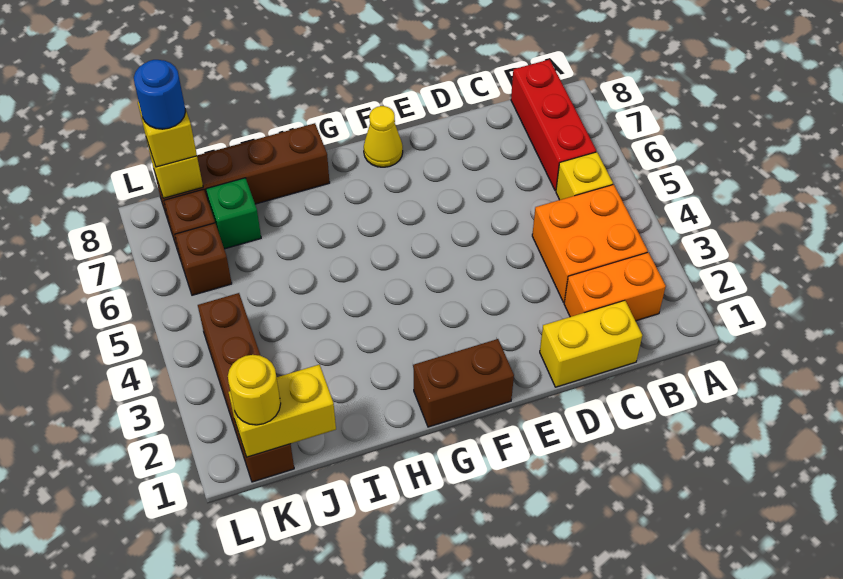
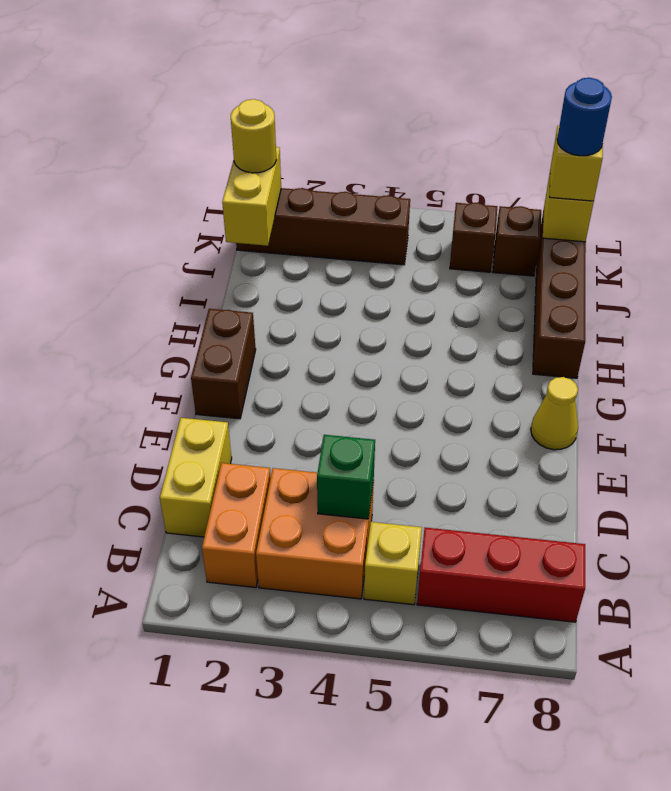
green 1x1 brick [206,178,261,249] -> green 1x1 brick moved to [317,435,375,519]

